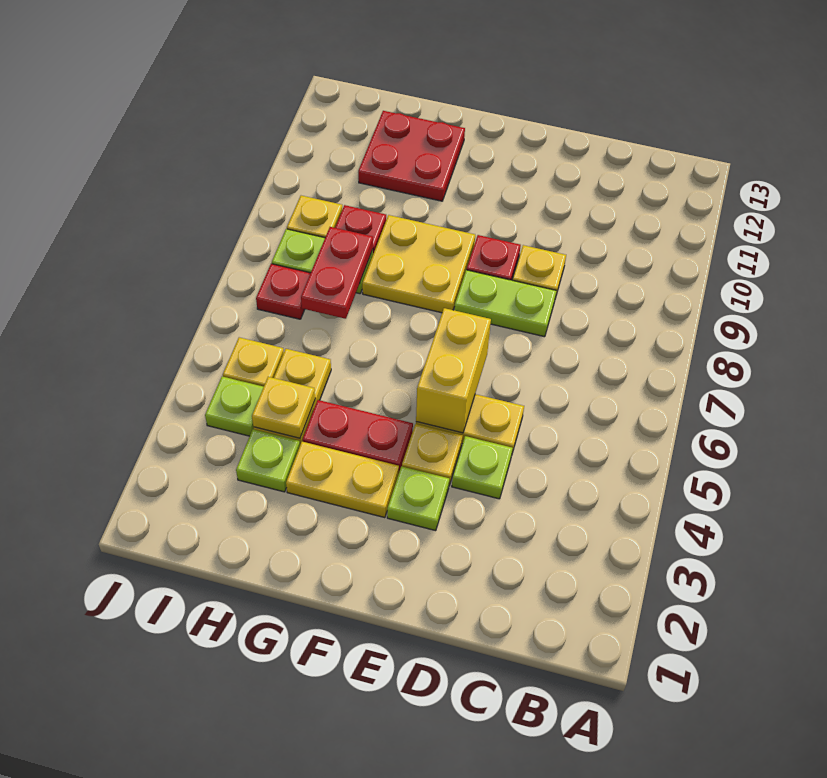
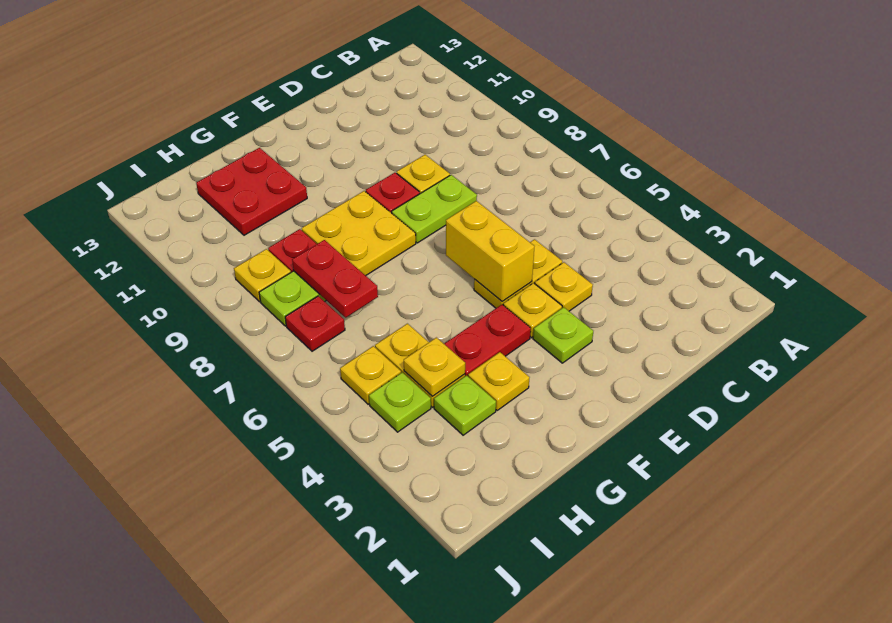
lime 1x1 plate [452,436,513,499] -> yellow 1x1 plate [535,262,593,311]
yellow 1x2 plate [286,442,399,518] -> yellow 1x1 plate [468,352,530,410]

